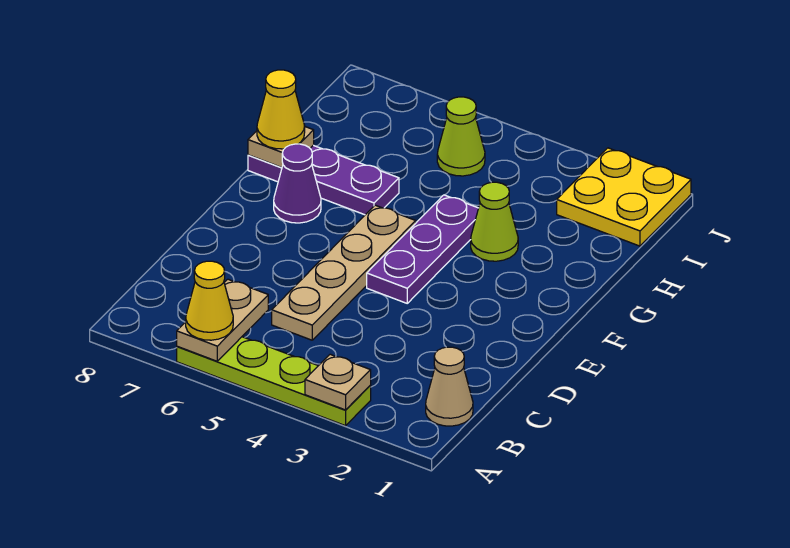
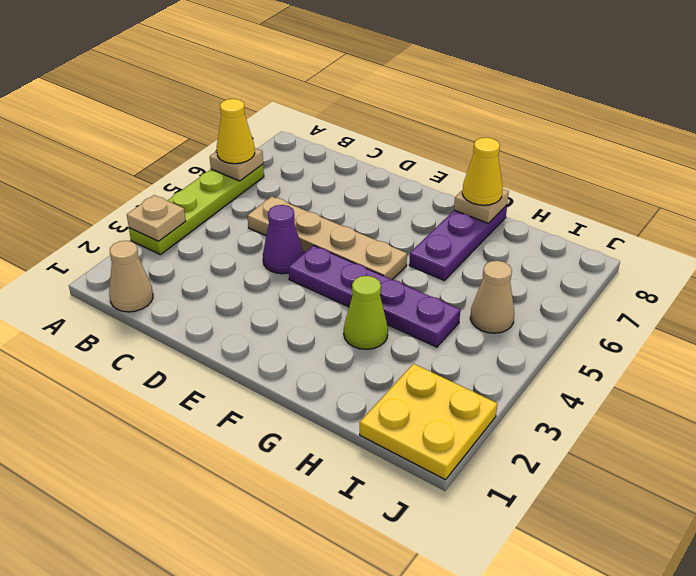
tan 1x2 plate [177,279,268,361] -> tan 1x1 plate [210,148,263,181]
purple 1x3 plate [367,195,478,303] -> purple 1x4 plate [289,245,460,347]
purple 1x1 cone [274,144,321,223] -> purple 1x1 cone moved to [263,205,304,274]
lime 1x1 cone [437,97,485,176] -> tan 1x1 cone [470,261,514,333]

